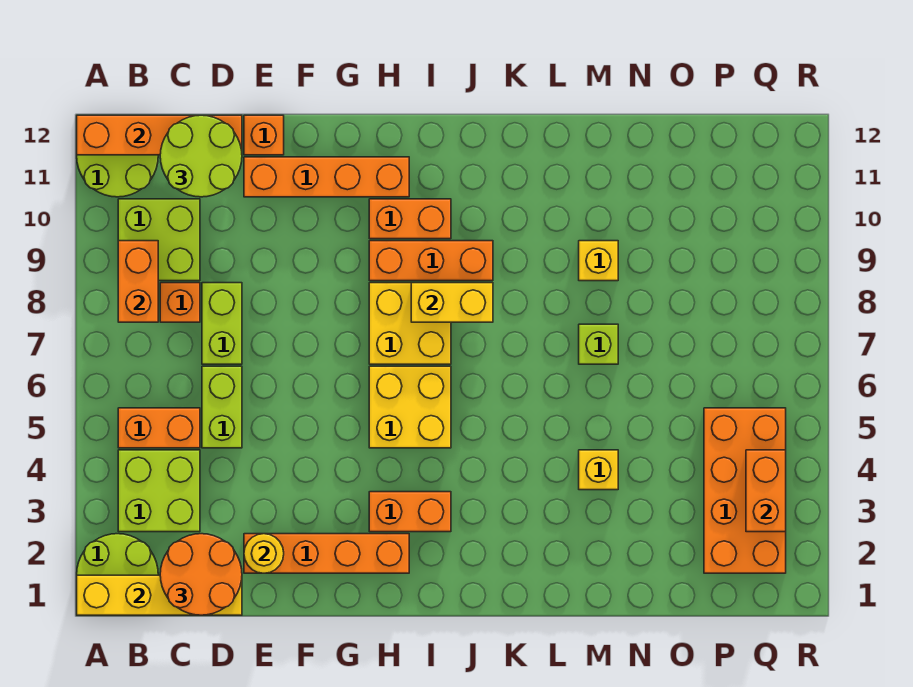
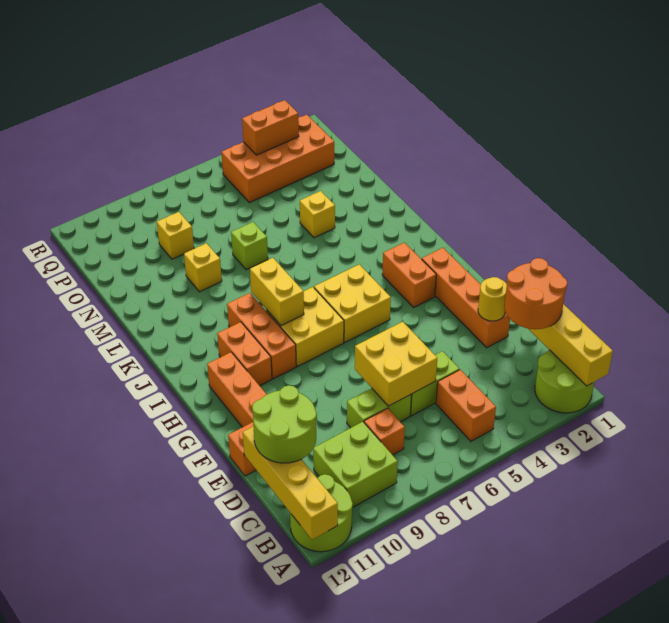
orange 1x4 brick [77,115,242,155] -> yellow 1x4 brick [243,427,338,540]
lime 2x2 brick [118,450,200,532] -> none
orange 1x2 brick [118,241,158,322] -> none
none -> yellow 2x2 brick [355,322,437,406]
none -> yellow 1x1 brick [157,212,194,259]

